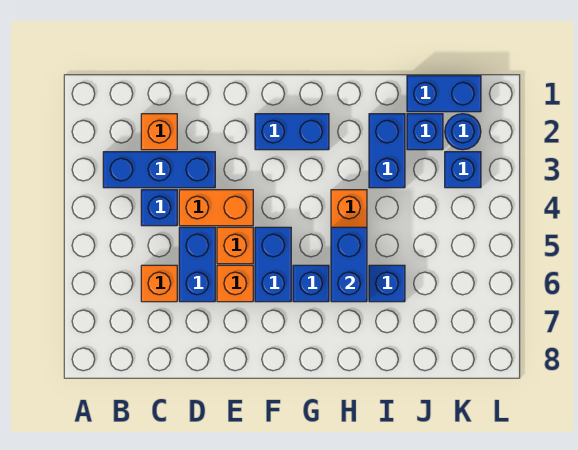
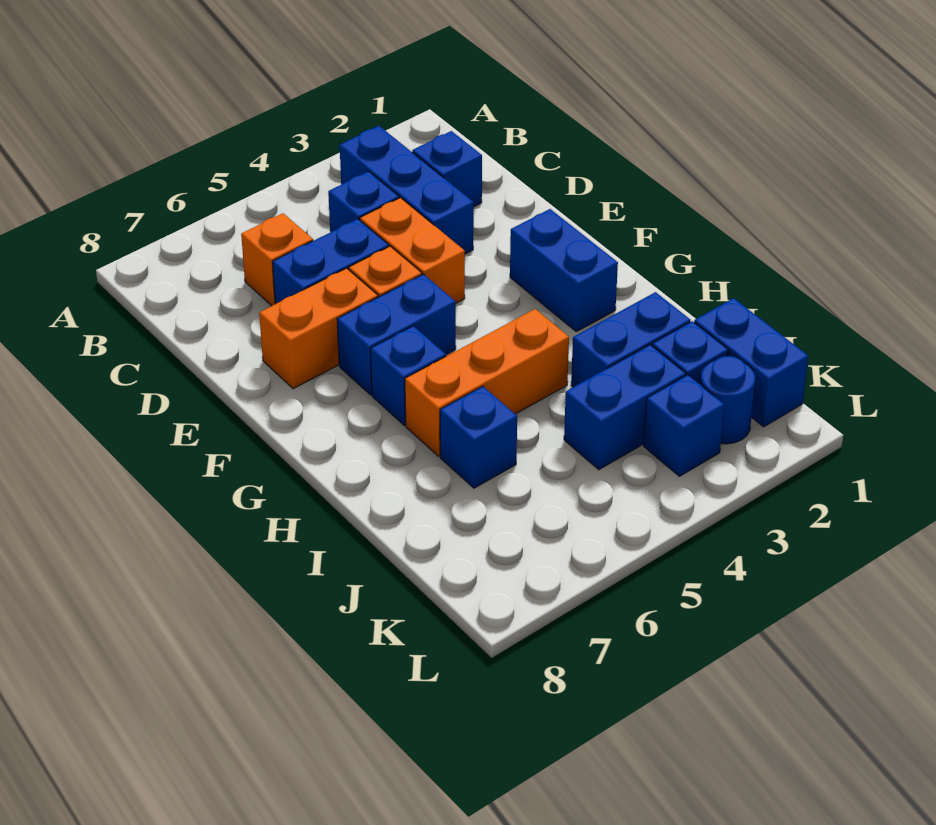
orange 1x1 brick [141,114,177,150] -> blue 1x1 brick [412,131,482,207]
orange 1x1 brick [217,265,253,302] -> orange 1x2 brick [259,268,378,389]
blue 1x2 brick [331,227,367,302] -> blue 1x2 brick moved to [564,345,686,470]

